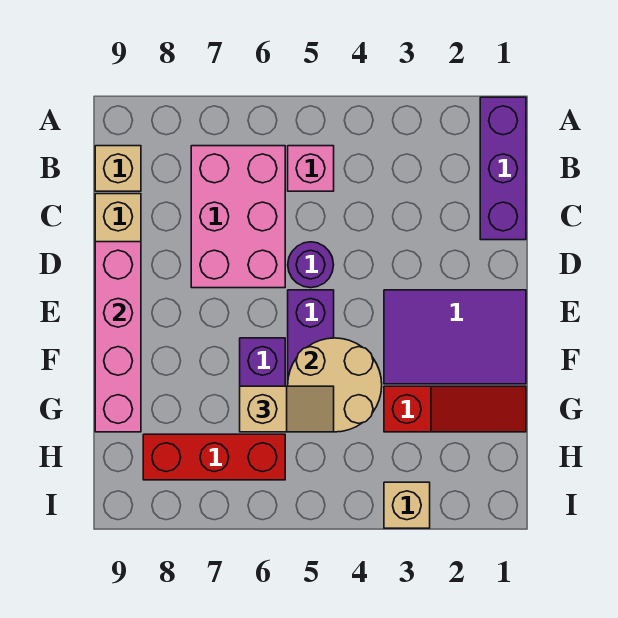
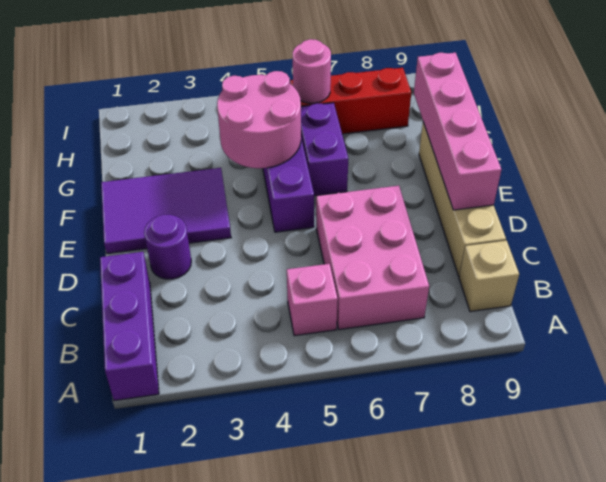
purple 1x1 round brick [288,242,334,288] -> purple 1x1 round brick moved to [144,214,191,279]
tan 2x2 round brick [288,338,382,432] -> pink 2x2 round brick [217,71,301,168]
red 1x3 slope [384,386,526,432] -> none
tan 1x2 slope [240,386,334,432] -> none
none -> pink 1x1 round brick [293,39,331,103]
tan 1x1 brick [384,482,430,528] -> none

